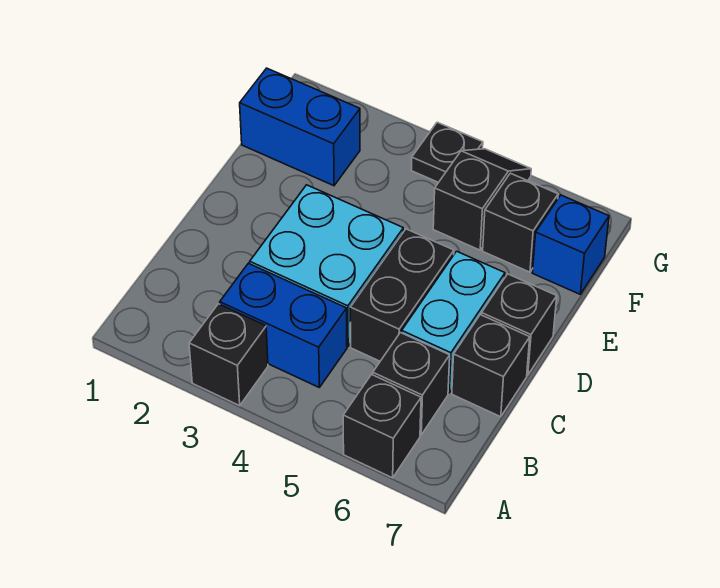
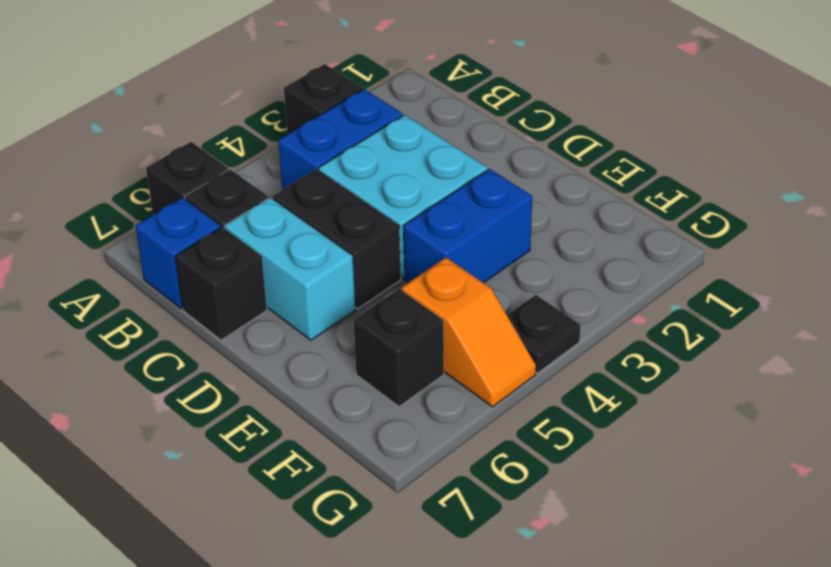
black 1x1 brick [481,274,557,375] -> none
blue 1x2 brick [240,68,360,186] -> blue 1x2 brick moved to [403,169,532,283]
black 1x2 slope [433,149,531,250] -> orange 1x2 slope [402,258,536,407]
blue 1x1 brick [532,195,609,294] -> blue 1x1 brick moved to [136,198,221,309]

